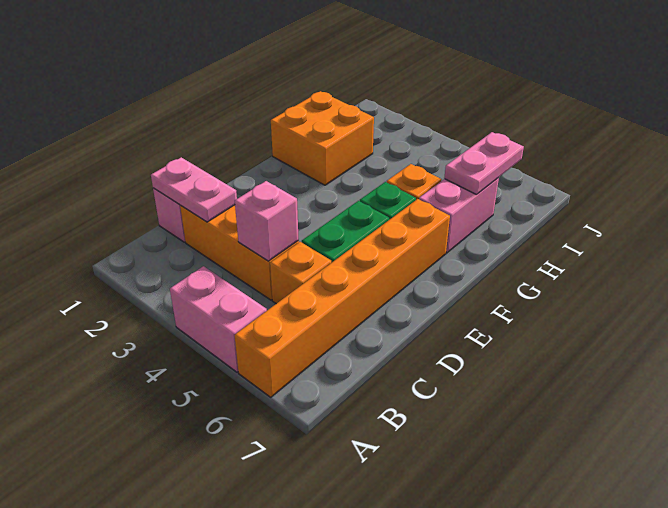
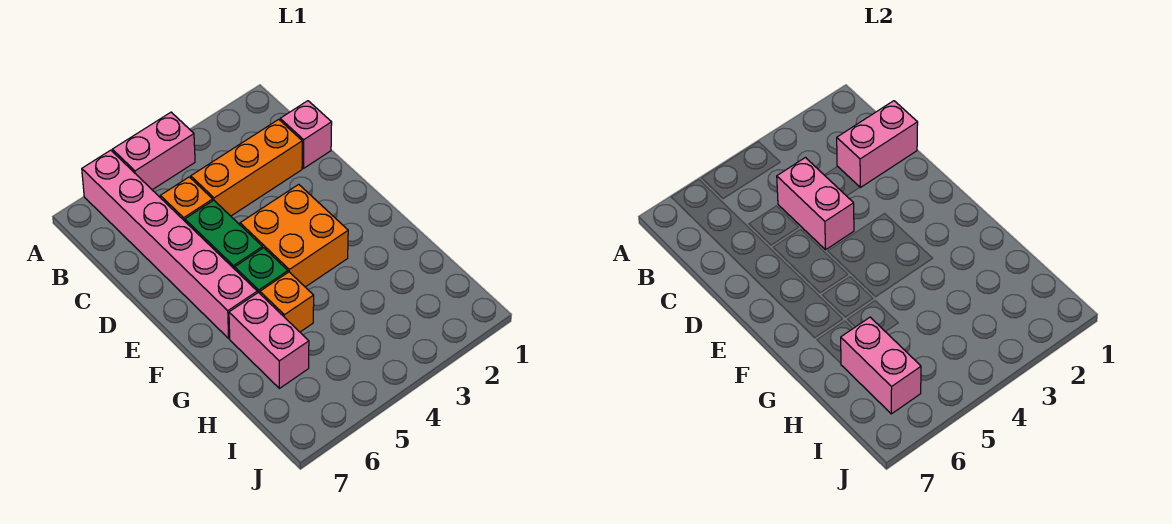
orange 1x6 brick [235,199,450,397] -> pink 1x6 brick [82,150,257,338]
pink 1x2 plate [151,157,237,222] -> pink 1x2 brick [837,101,918,187]
pink 1x1 brick [235,181,299,261] -> pink 1x2 brick [777,158,854,250]
orange 2x2 brick [271,91,374,185] -> orange 2x2 brick moved to [240,184,348,287]
pink 1x2 plate [444,132,524,195] -> pink 1x2 brick [841,317,921,414]

